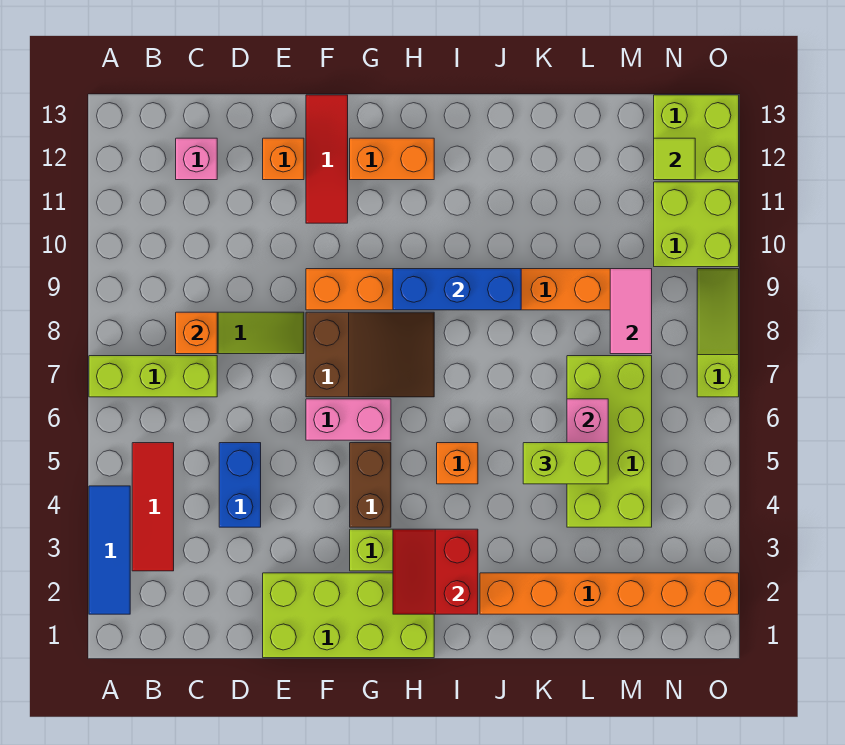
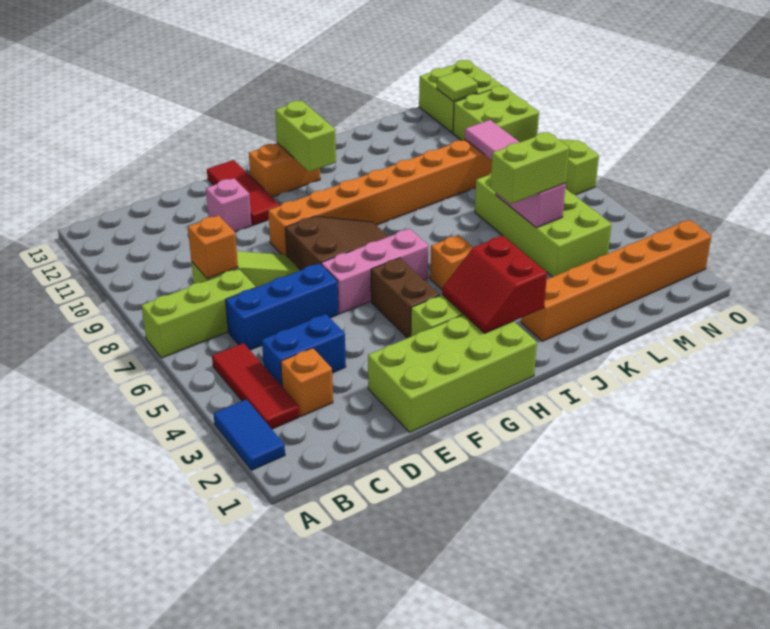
blue 1x3 tile [89,486,130,614] -> blue 1x2 tile [213,399,285,470]
pink 1x1 brick [176,138,217,180] -> pink 1x1 brick moved to [206,178,252,232]
blue 1x2 brick [219,443,261,527] -> blue 1x2 brick turned to [262,314,346,386]
orange 1x1 brick [263,138,304,180] -> orange 1x1 brick moved to [281,348,333,416]
pink 1x2 brick [306,399,391,440] -> pink 1x3 brick [321,229,429,314]
blue 1x3 brick [393,269,521,310] -> blue 1x3 brick moved to [225,263,339,350]
none -> lime 1x2 brick [275,101,336,172]

